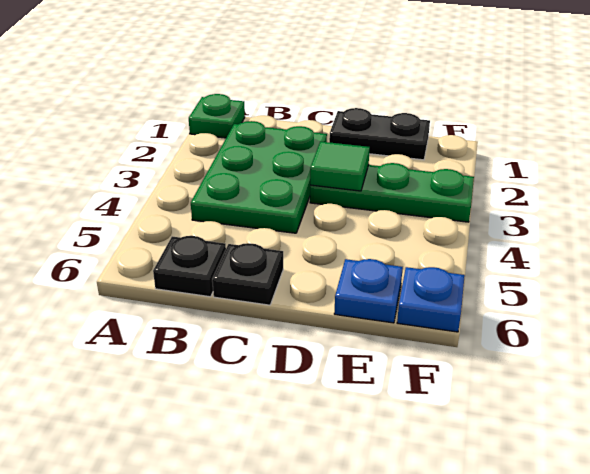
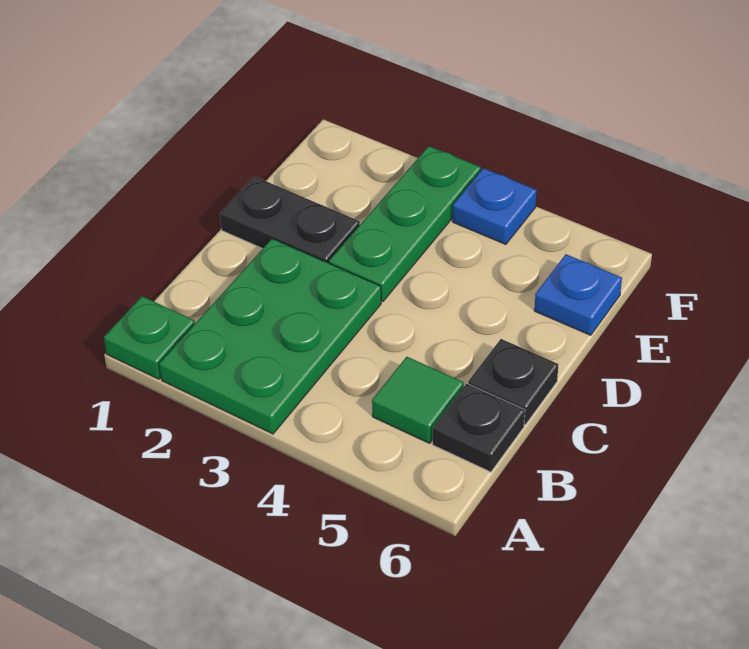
green 2x3 plate [191,121,327,233] -> green 2x3 plate turned to [159,239,381,434]
black 1x2 plate [329,108,430,160] -> black 1x2 plate turned to [220,176,360,263]
green 1x1 tile [310,142,370,191] -> green 1x1 tile moved to [372,357,464,443]
blue 1x1 plate [397,267,465,332] -> blue 1x1 plate moved to [453,168,537,245]

